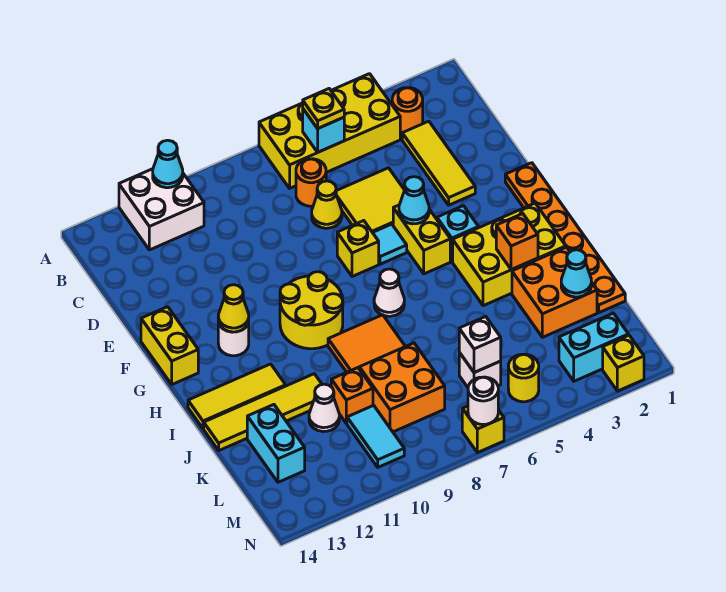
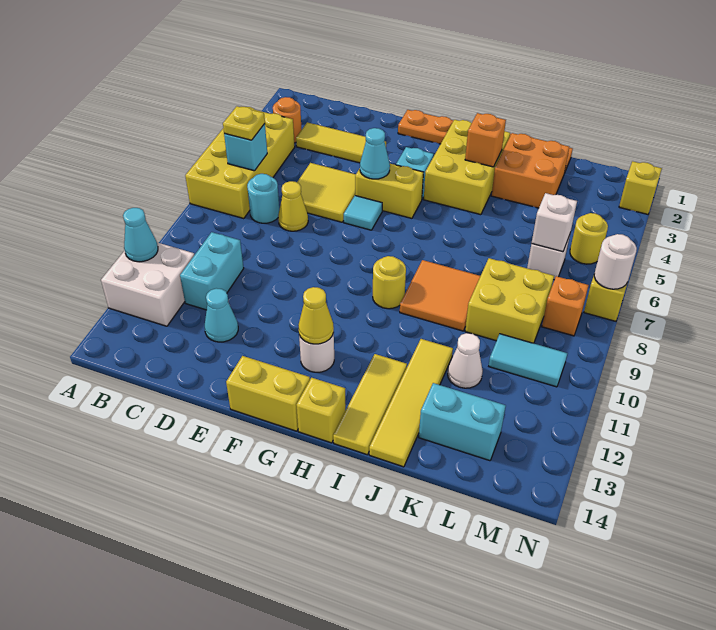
orange 1x1 round brick [296,159,326,206] -> cyan 1x1 round brick [247,174,279,223]
yellow 1x1 brick [337,221,379,277] -> yellow 1x1 brick moved to [297,378,346,443]
yellow 2x2 round brick [280,272,343,349] -> yellow 1x1 round brick [373,256,406,309]
white 1x1 cone [374,269,404,316] -> none
cyan 1x1 cone [561,250,592,297] -> cyan 1x1 cone moved to [205,288,238,342]
orange 2x2 brick [359,343,445,432] -> yellow 2x2 brick [465,258,554,343]
orange 1x1 brick [331,368,373,423] -> orange 1x1 brick moved to [542,276,589,336]
cyan 1x2 brick [559,313,628,381] -> cyan 1x2 brick moved to [180,232,244,310]

